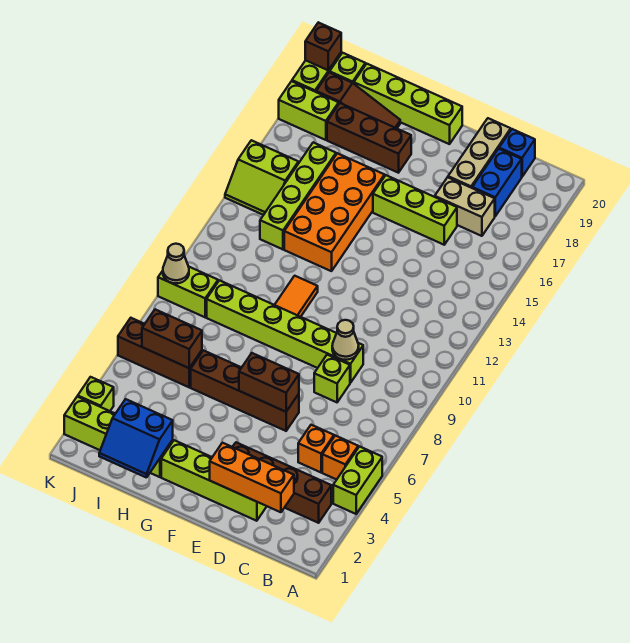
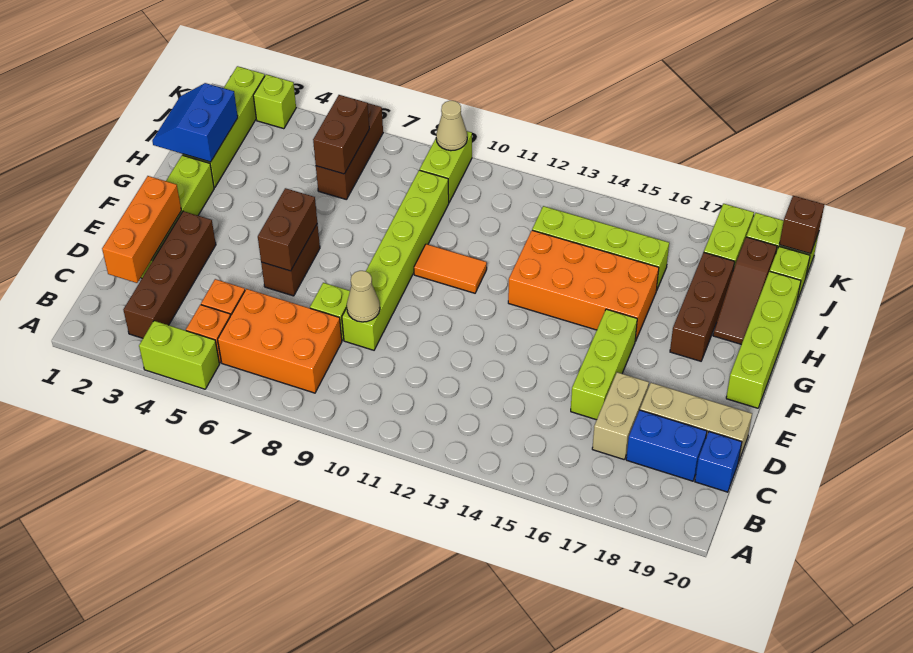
none -> orange 2x3 brick [218,289,342,393]
brown 1x4 brick [191,350,299,431] -> brown 1x2 brick [261,223,320,296]
lime 2x2 slope [225,140,298,215] -> none

